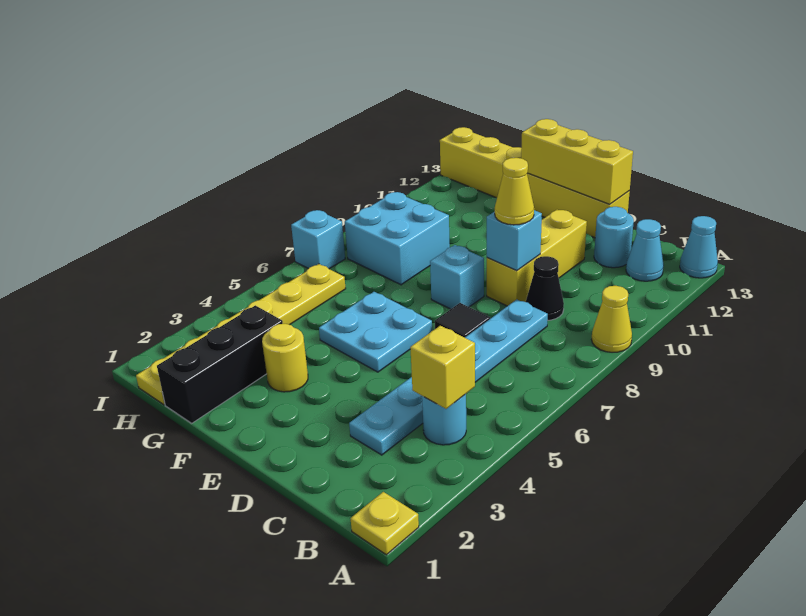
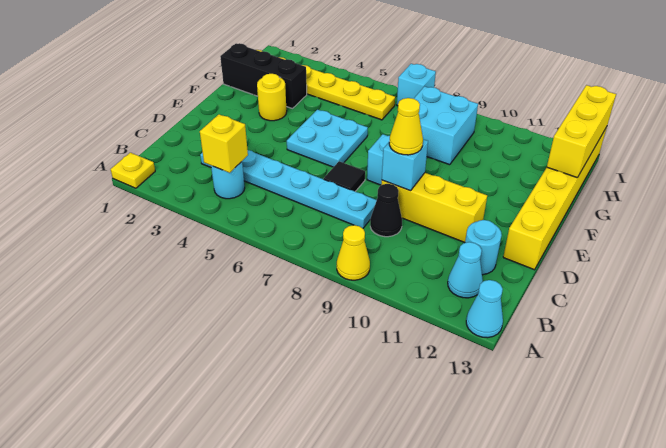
yellow 1x3 brick [521,119,633,204] -> yellow 1x3 brick moved to [547,85,616,178]

